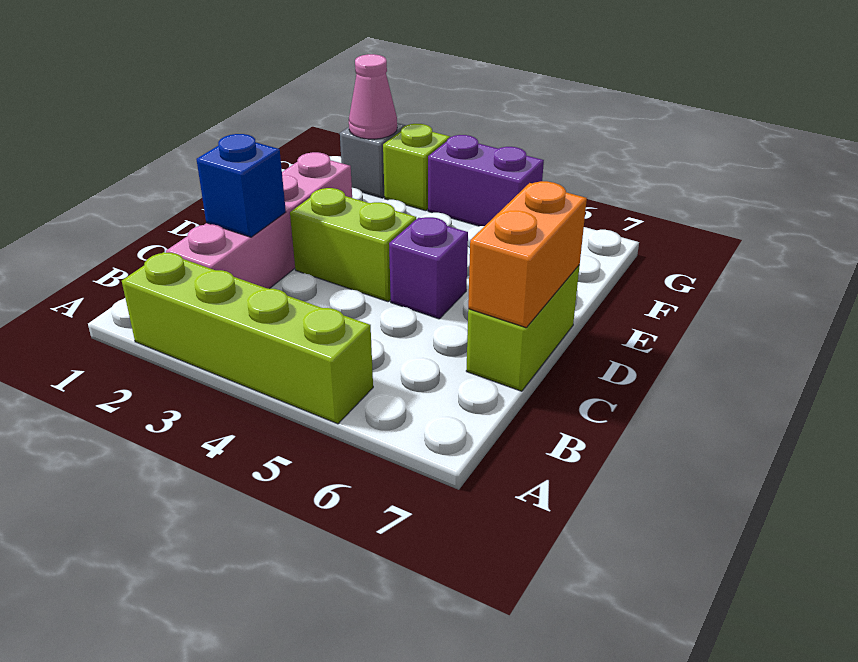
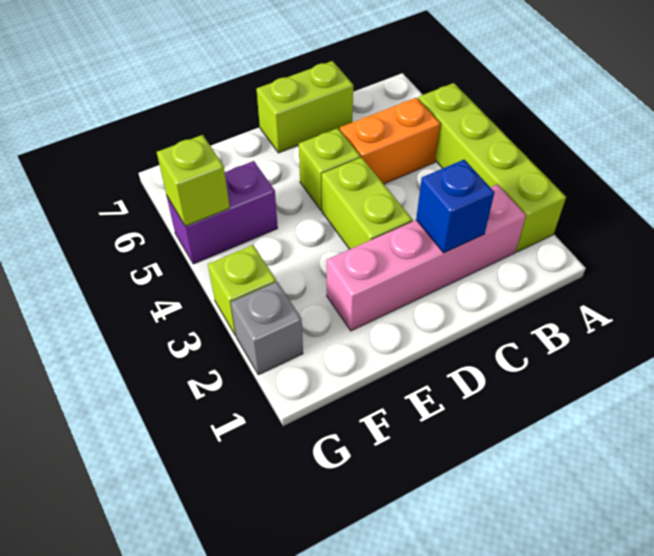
orange 1x2 brick [468,181,587,328] -> orange 1x2 brick moved to [340,98,440,184]
purple 1x1 brick [389,217,468,319] -> lime 1x1 brick [299,128,361,210]
pink 1x1 cone [349,54,397,139] -> none
purple 1x2 brick [428,135,544,226] -> purple 1x2 brick turned to [167,161,278,264]
none -> lime 1x1 brick [157,135,230,226]

